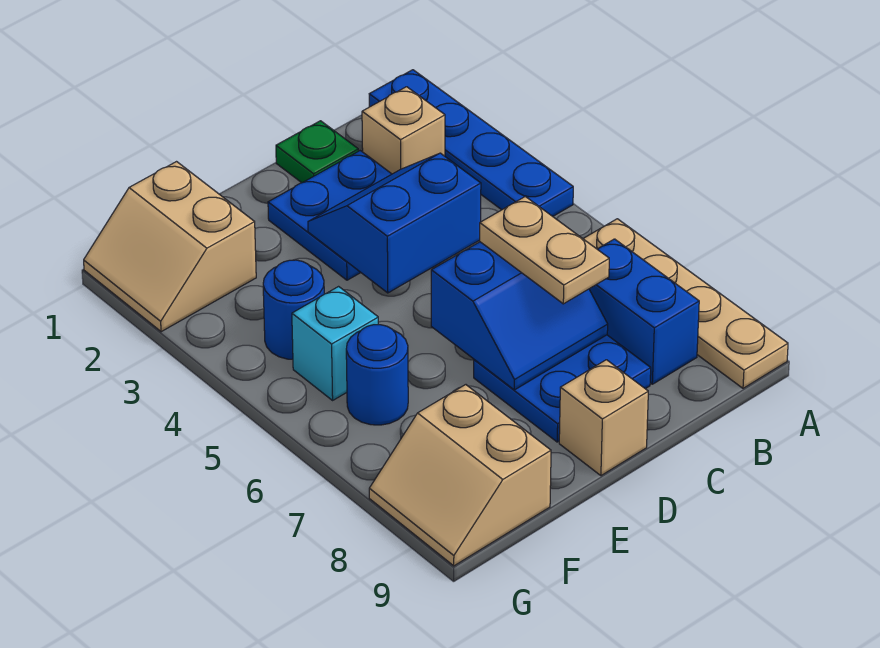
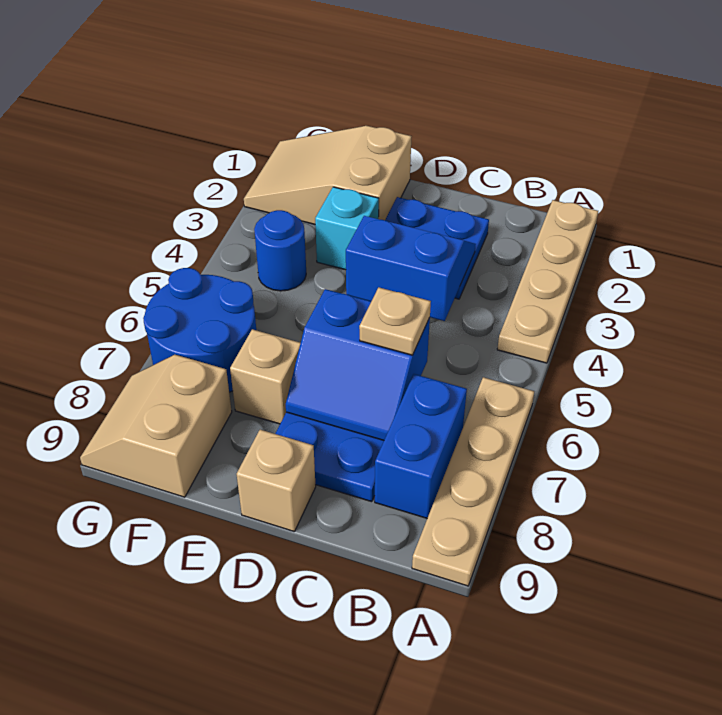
blue 1x4 plate [369,70,573,216] -> tan 1x4 plate [497,200,598,363]
tan 1x1 brick [362,87,445,174] -> tan 1x1 brick moved to [230,329,301,424]
green 1x1 plate [276,121,358,183] -> none
tan 1x2 plate [480,197,609,304] -> tan 1x1 plate [359,287,431,355]
tan 2x2 slope [84,162,256,332] -> tan 2x3 slope [244,126,411,224]
cyan 1x1 brick [292,287,378,400] -> cyan 1x1 brick moved to [315,187,379,270]
blue 1x1 round brick [346,325,408,425] -> blue 2x2 round brick [143,268,256,392]

